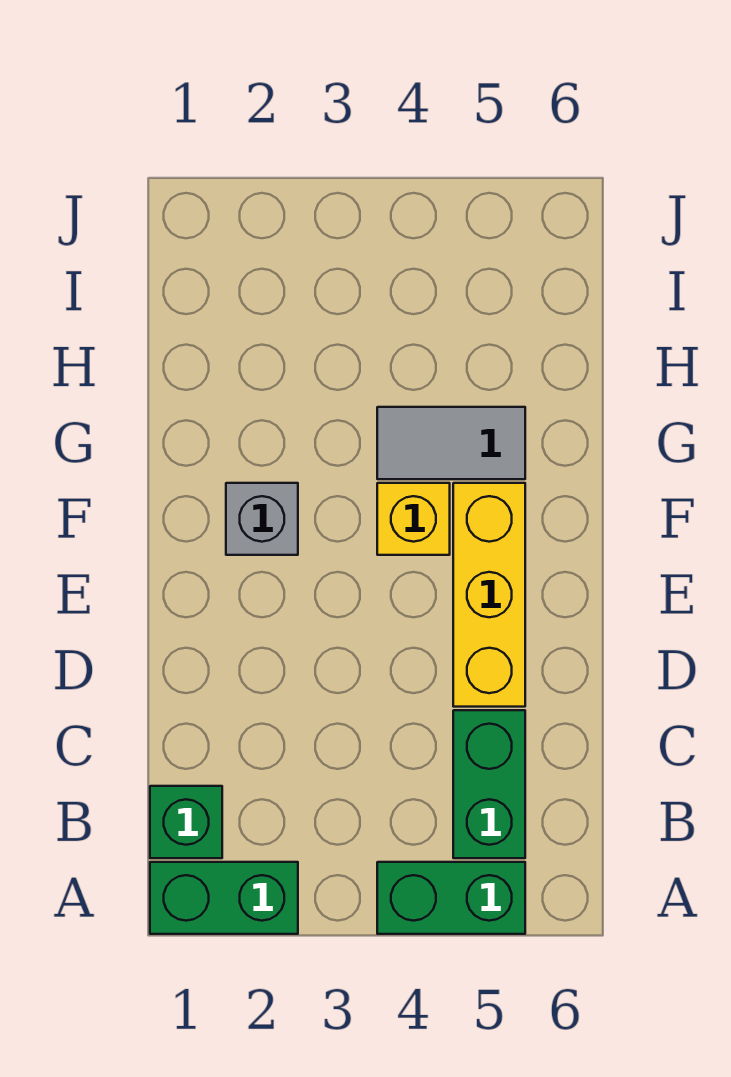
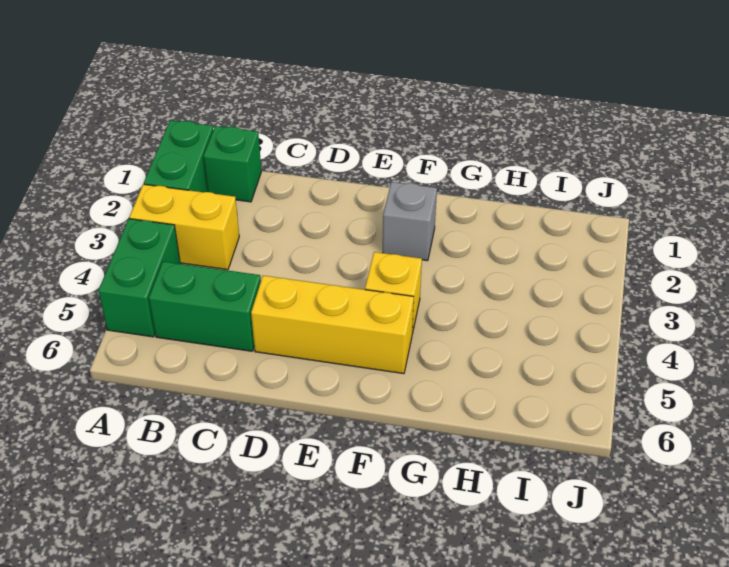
none -> yellow 1x2 brick [129,184,239,270]
grey 1x2 tile [377,407,525,479] -> none

